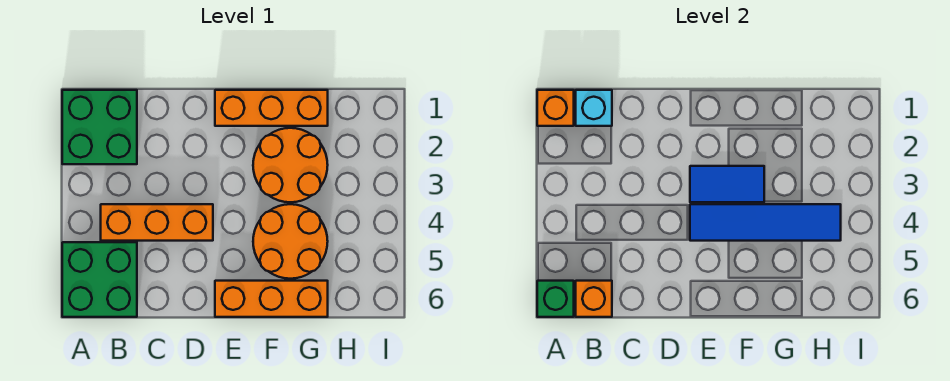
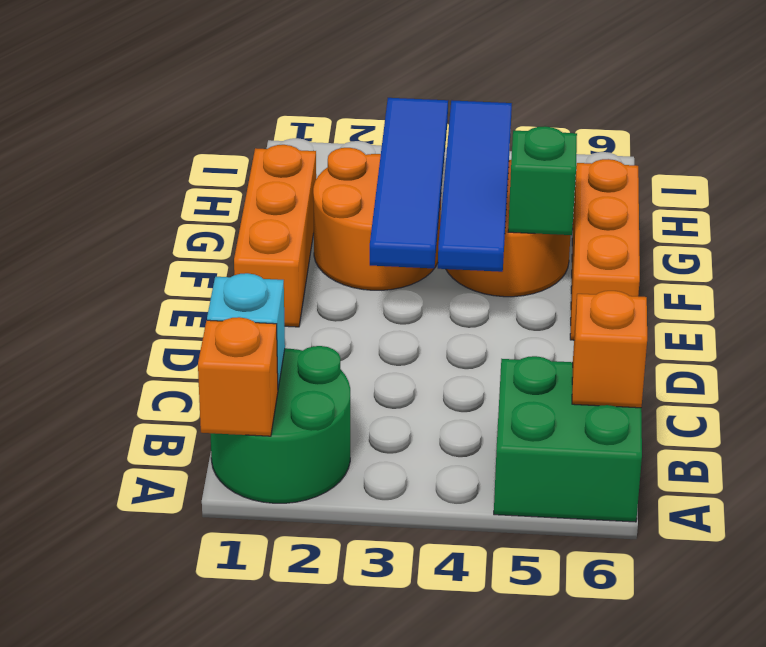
green 2x2 brick [62,90,137,164] -> green 2x2 round brick [210,346,350,503]
green 1x1 brick [537,281,574,317] -> green 1x1 brick moved to [508,126,577,235]
orange 1x3 brick [101,204,213,241] -> none
blue 1x2 tile [690,166,764,202] -> blue 1x4 tile [370,98,448,268]

